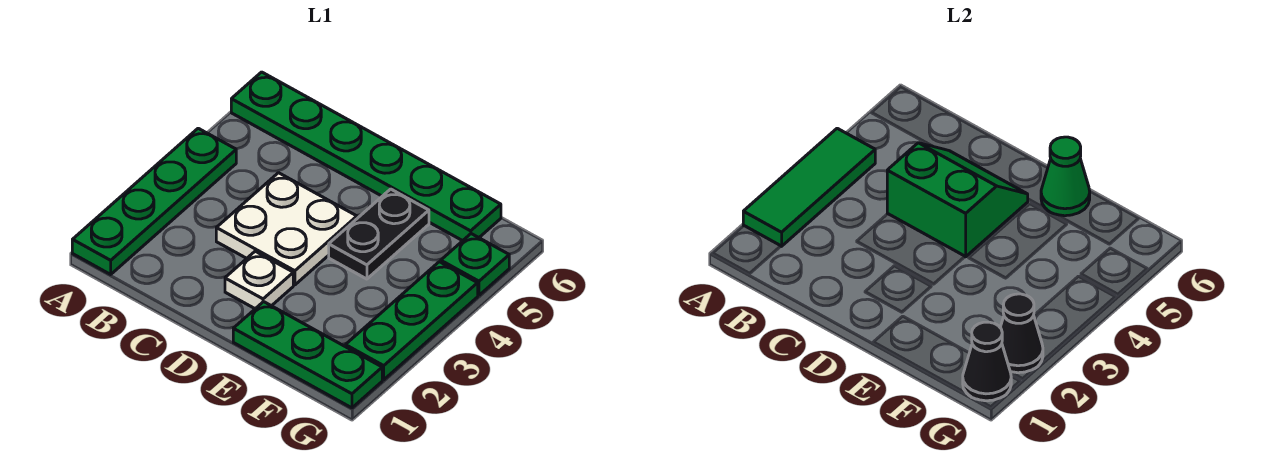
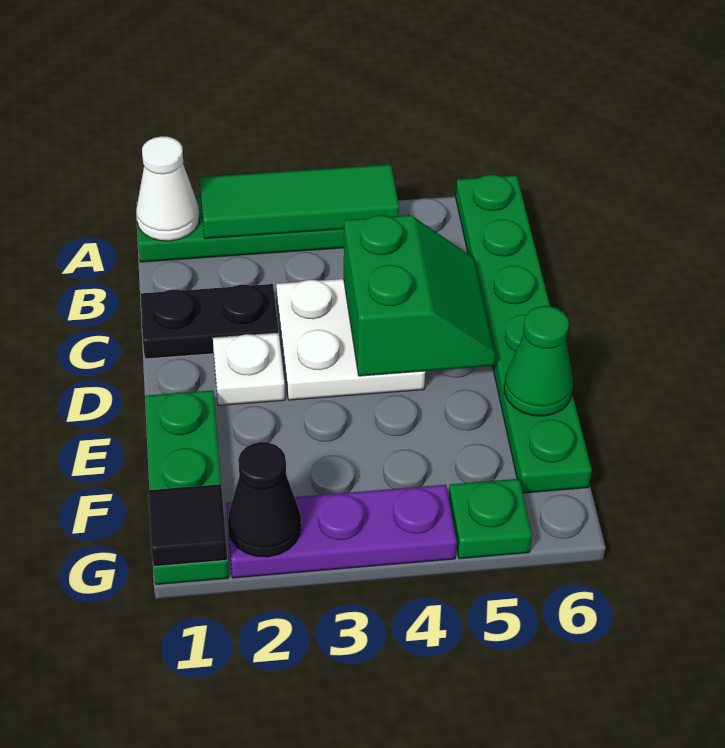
none -> white 1x1 cone [136,136,200,241]
black 1x2 plate [329,189,429,279] -> black 1x2 plate moved to [141,284,279,359]
black 1x1 cone [963,322,1011,401] -> black 1x1 tile [149,484,227,567]
green 1x3 plate [345,262,478,380] -> purple 1x3 plate [226,485,457,578]

